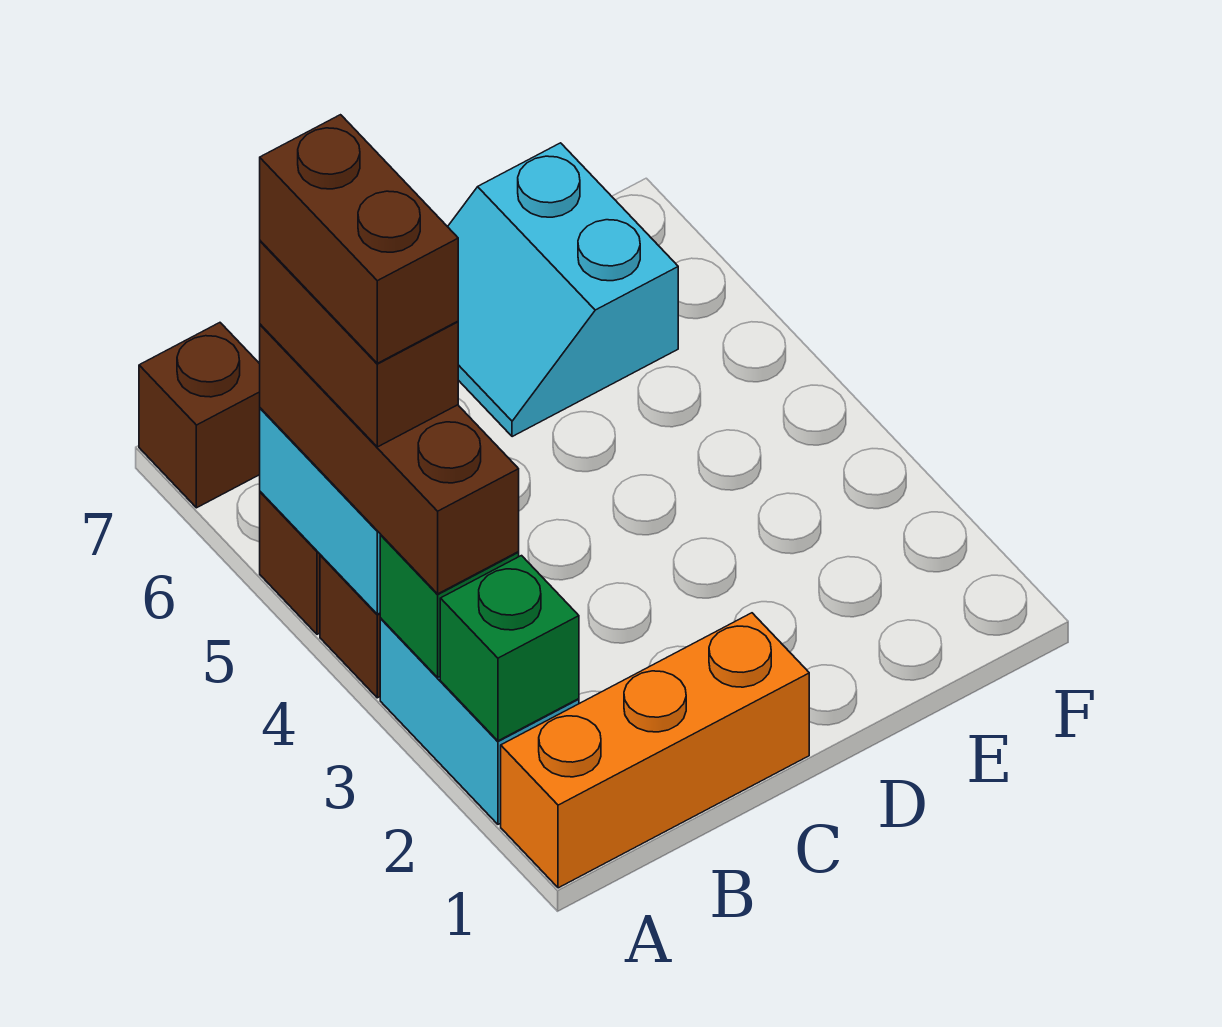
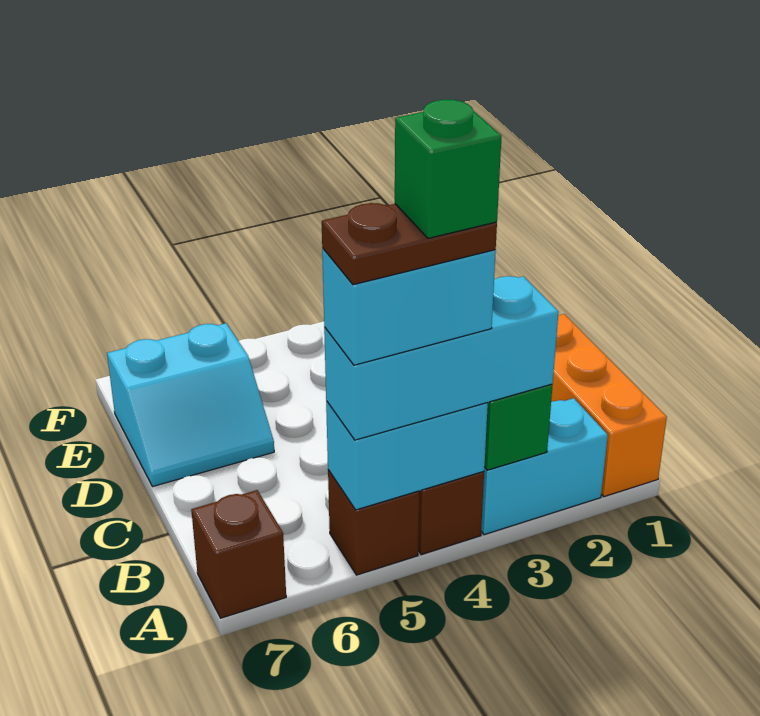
green 1x1 brick [440,556,579,741] -> green 1x1 brick moved to [395,99,501,238]
brown 1x3 brick [260,324,519,594] -> cyan 1x3 brick [324,276,559,440]
brown 1x2 brick [260,241,458,447] -> cyan 1x2 brick [322,248,496,365]
brown 1x2 brick [260,115,458,363] -> brown 1x2 plate [322,203,497,285]

